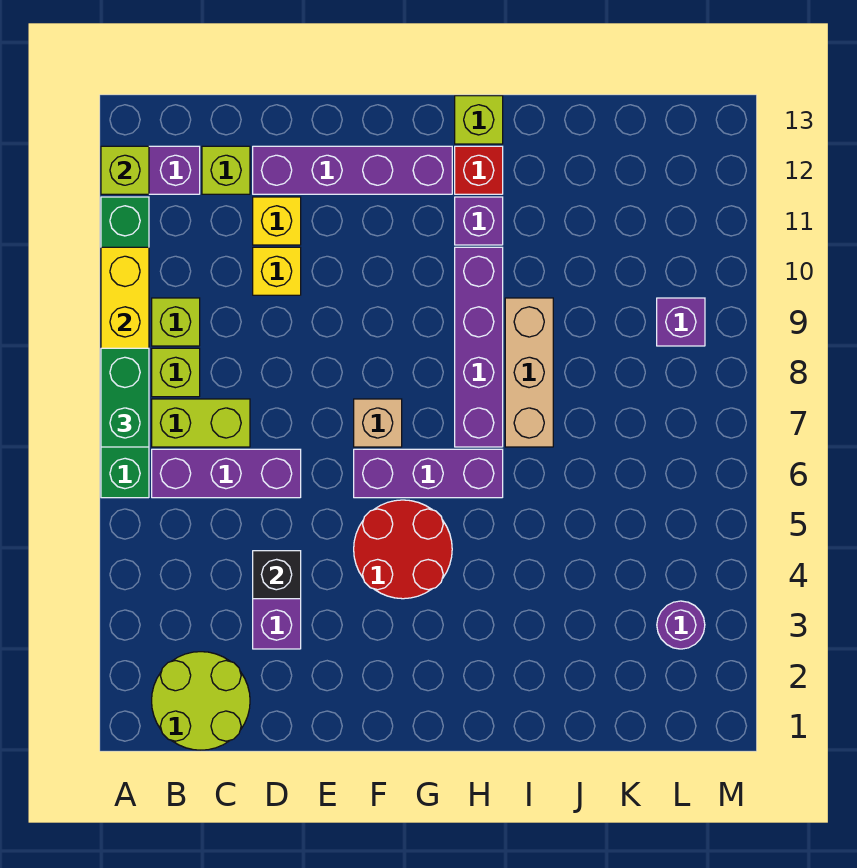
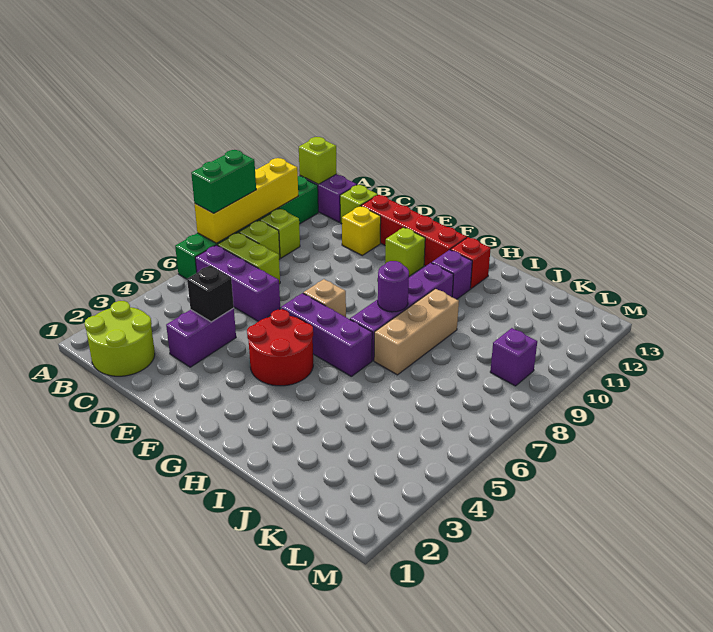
yellow 1x1 brick [253,247,301,295] -> none
purple 1x4 brick [253,146,452,194] -> red 1x4 brick [361,195,467,266]
lime 1x1 brick [455,96,503,144] -> lime 1x1 brick moved to [385,227,425,276]
purple 1x1 round brick [657,601,705,649] -> purple 1x1 round brick moved to [378,261,409,312]

